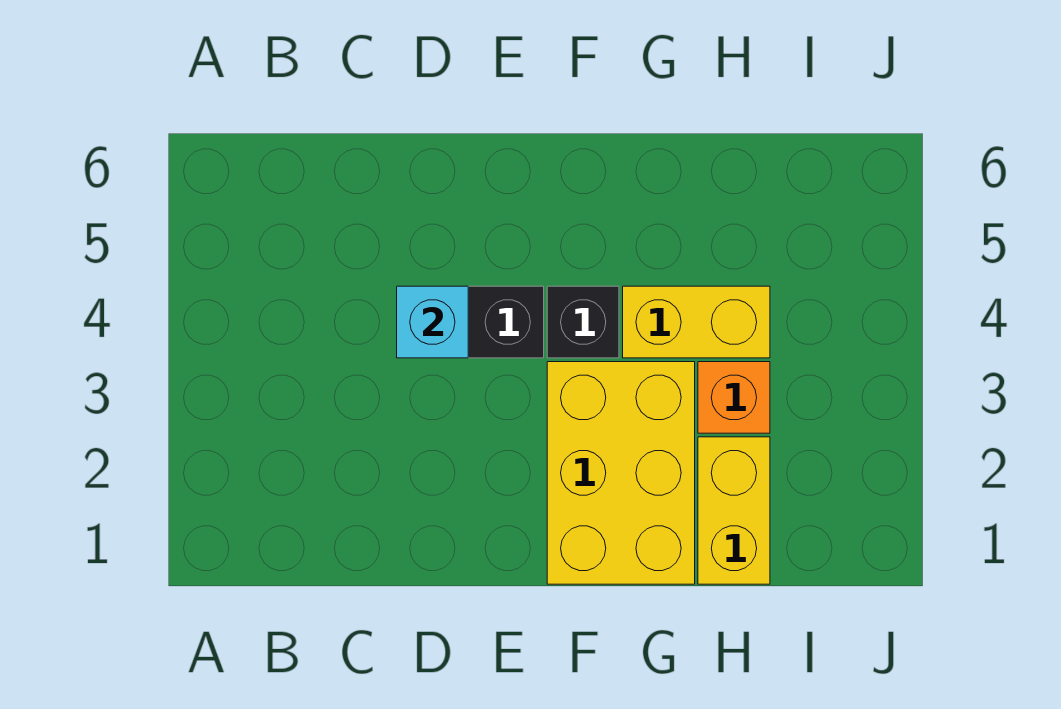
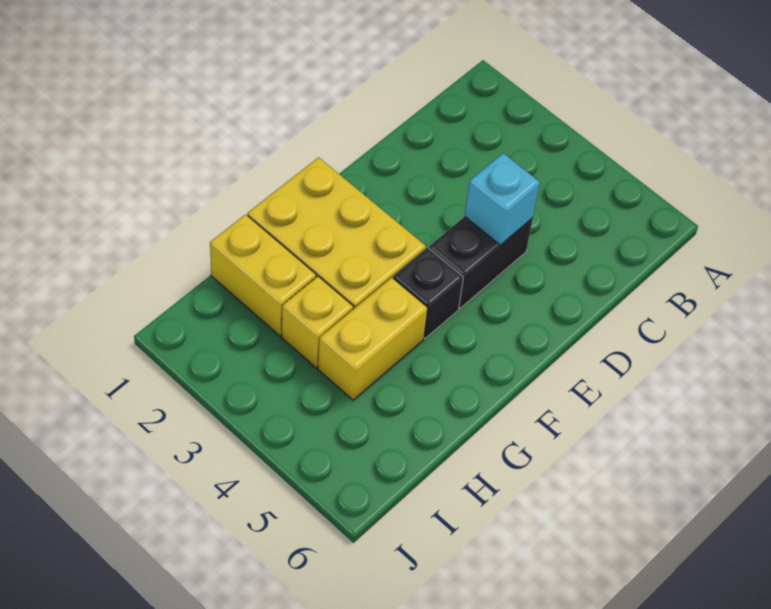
orange 1x1 brick [698,362,770,433] -> yellow 1x1 brick [282,276,353,368]

